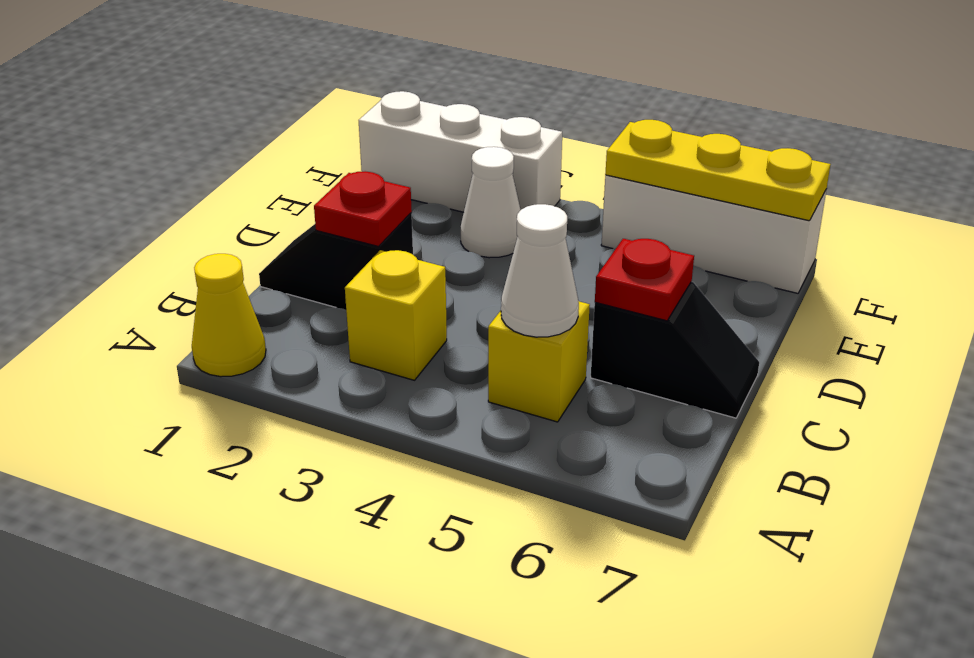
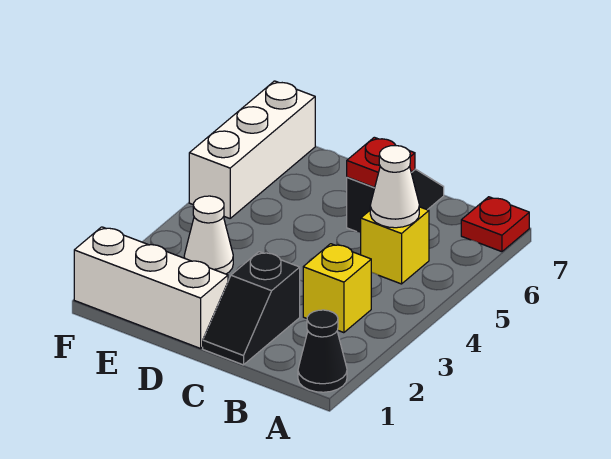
yellow 1x1 cone [192,254,266,377] -> black 1x1 cone [298,310,347,392]
red 1x1 plate [314,171,412,247] -> red 1x1 plate moved to [461,197,529,252]
white 1x3 brick [359,91,562,212] -> white 1x3 brick turned to [74,227,228,348]
yellow 1x3 plate [605,120,831,221] -> none

